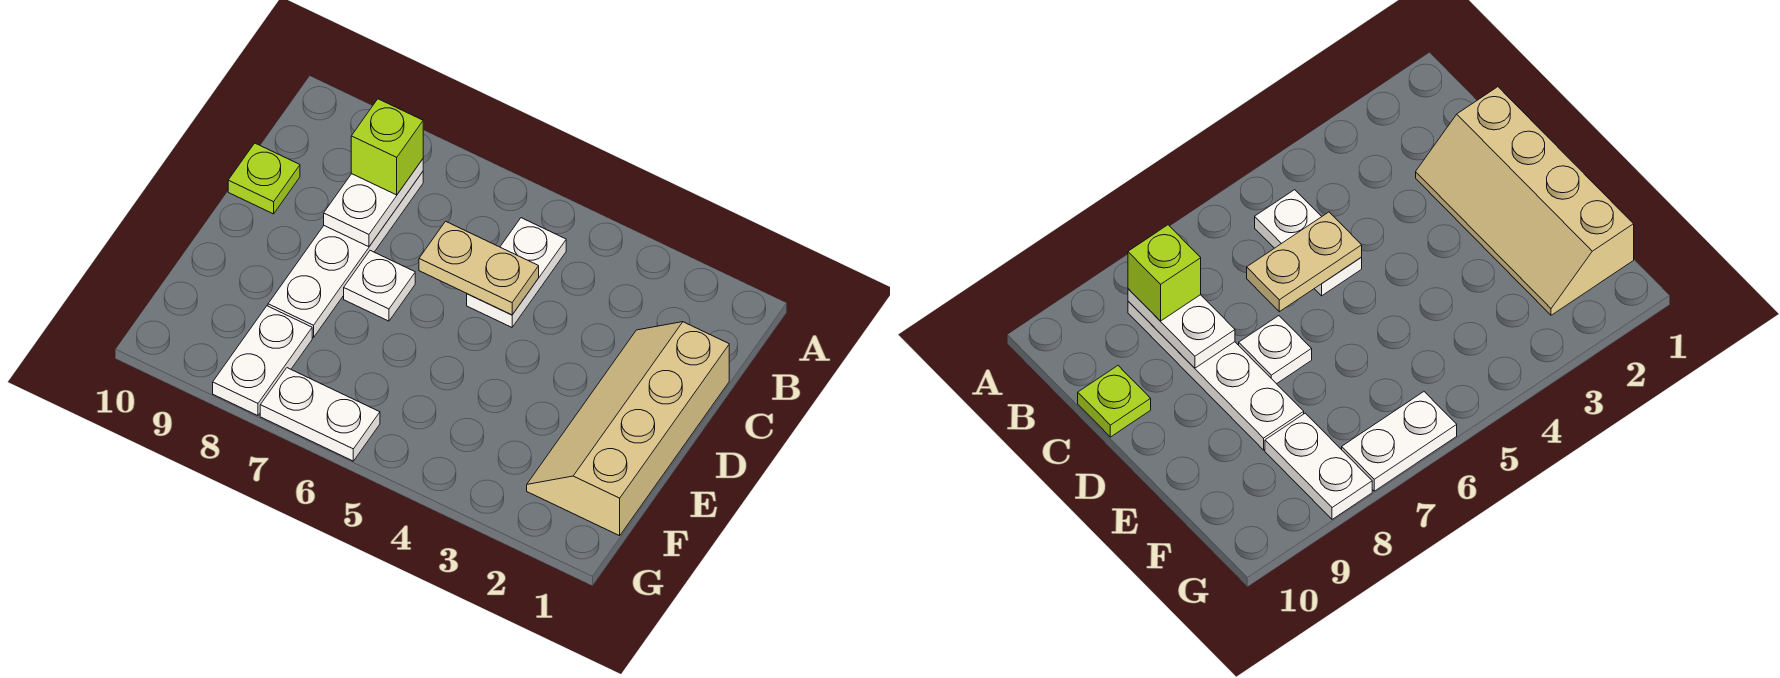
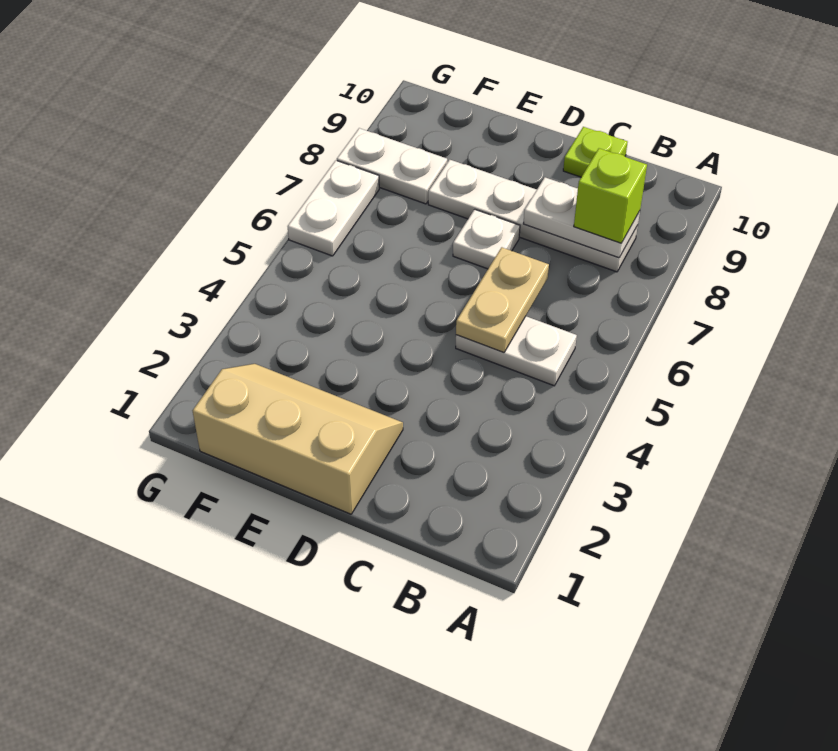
tan 2x4 slope [527,322,729,536] -> tan 2x3 slope [193,364,403,514]

